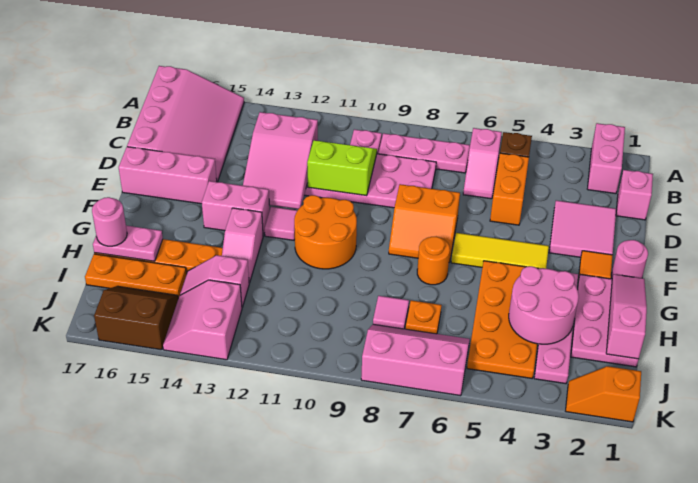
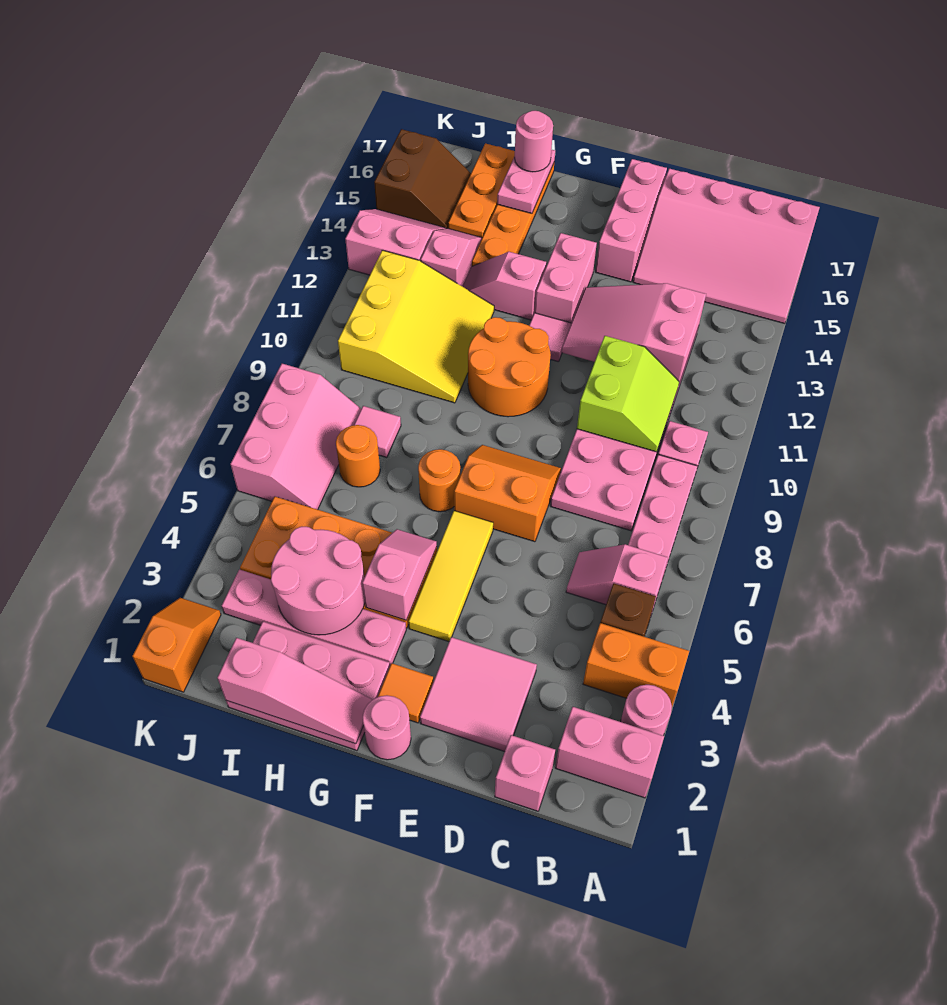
none -> pink 1x1 round brick [621,685,672,736]
orange 1x2 brick [490,153,529,225] -> orange 1x2 brick moved to [583,623,689,706]
orange 2x2 slope [389,184,460,262] -> orange 2x2 slope turned to [454,445,561,542]
none -> pink 1x2 slope [362,529,437,620]
none -> yellow 3x3 slope [338,250,494,403]
orange 1x1 plate [406,300,441,334] -> orange 1x1 round brick [336,425,380,487]

